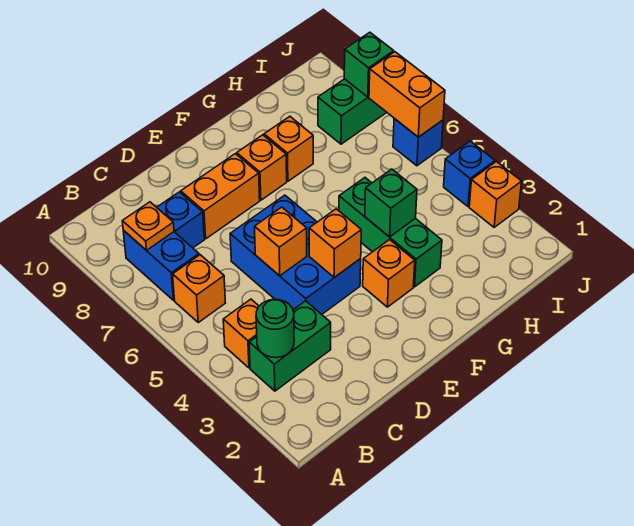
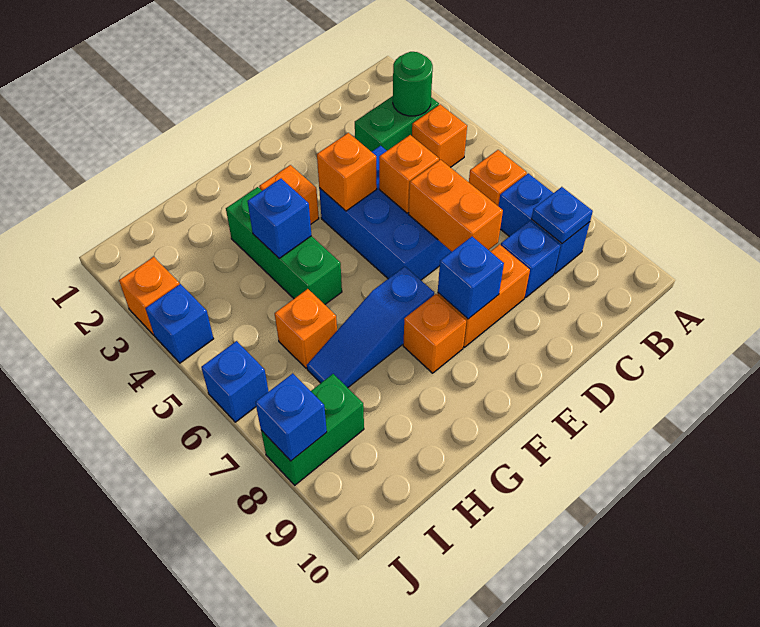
orange 1x1 plate [122,202,174,251] -> blue 1x1 plate [532,187,593,243]
none -> blue 1x1 brick [438,237,504,319]
none -> blue 1x3 slope [307,267,434,388]
green 1x1 brick [365,169,417,237] -> blue 1x1 brick [247,179,311,258]
orange 1x1 brick [264,116,313,181] -> orange 1x1 brick moved to [275,289,337,368]
orange 1x2 brick [369,52,445,137] -> orange 1x2 brick moved to [409,160,503,251]
green 1x1 brick [344,32,394,97] -> blue 1x1 brick [255,373,327,461]

